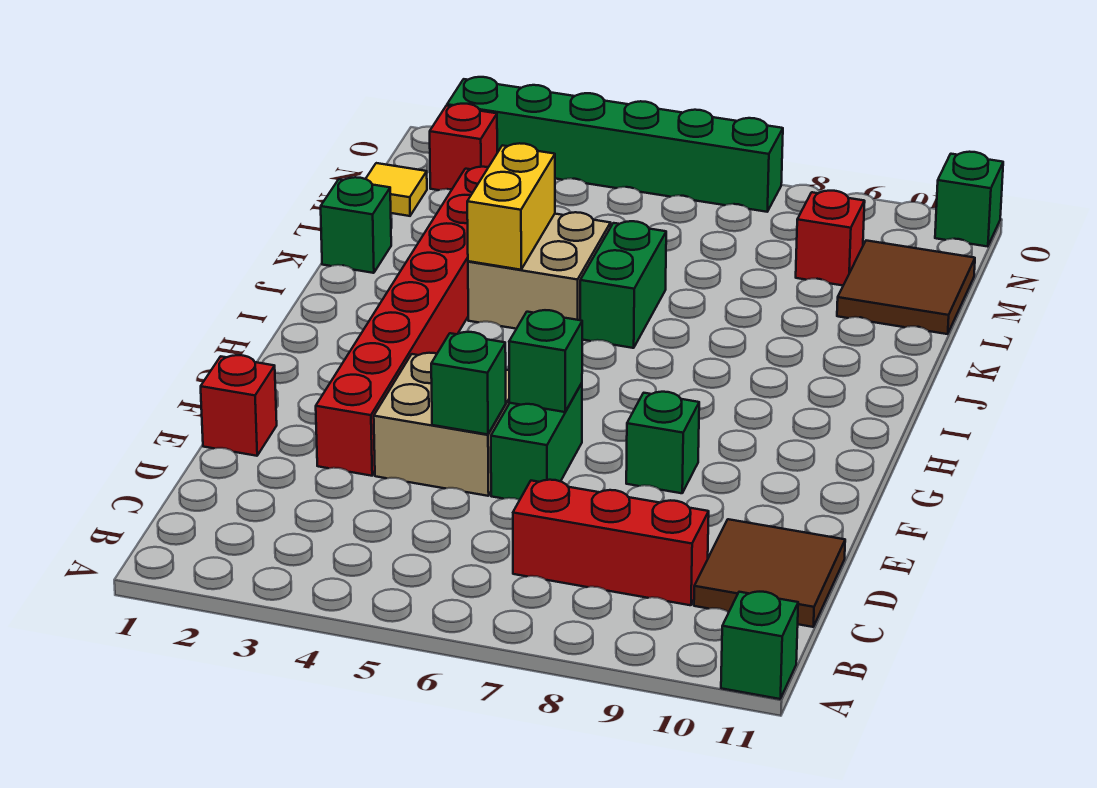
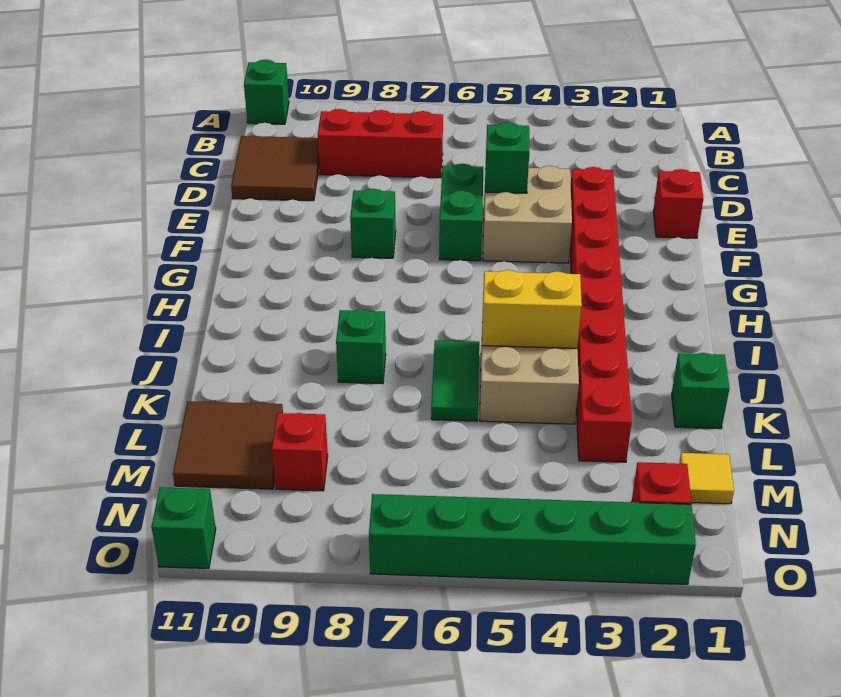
green 1x1 brick [509,310,582,412] -> green 1x1 brick moved to [336,309,386,384]
yellow 1x2 brick [467,143,555,270] -> yellow 1x2 brick turned to [482,270,582,348]
green 1x2 brick [580,221,666,348] -> green 1x2 tile [431,340,479,421]

